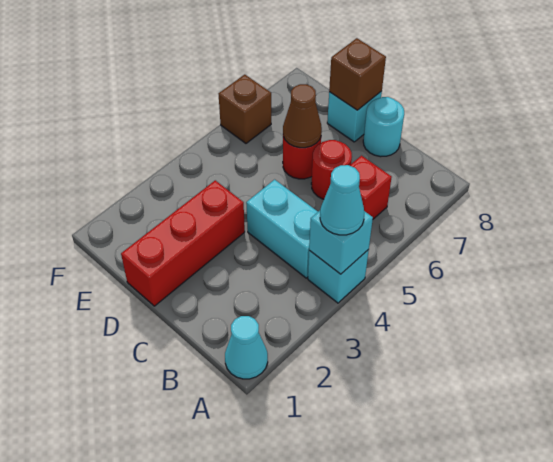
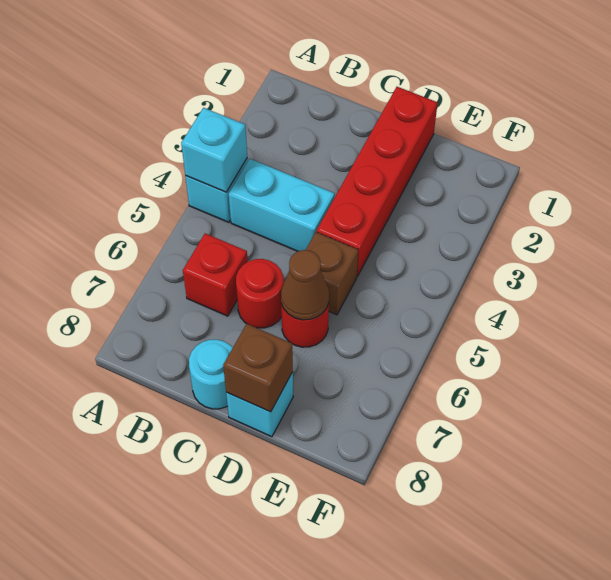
cyan 1x1 cone [225,316,268,379] -> none
cyan 1x1 cone [320,165,364,235] -> none
red 1x3 brick [121,180,245,306] -> red 1x4 brick [317,87,438,276]
brown 1x1 brick [219,75,271,143] -> brown 1x1 brick moved to [306,232,358,315]

